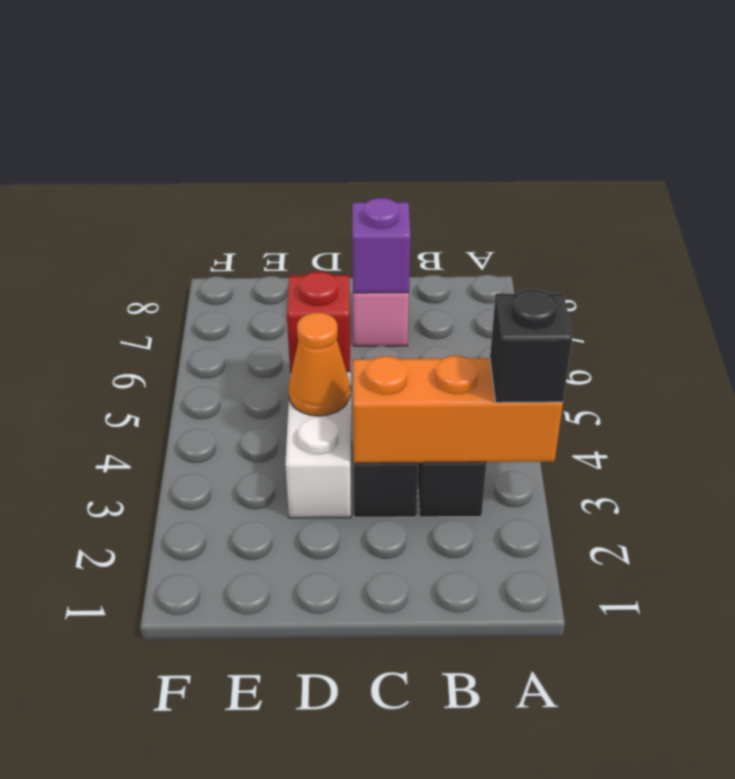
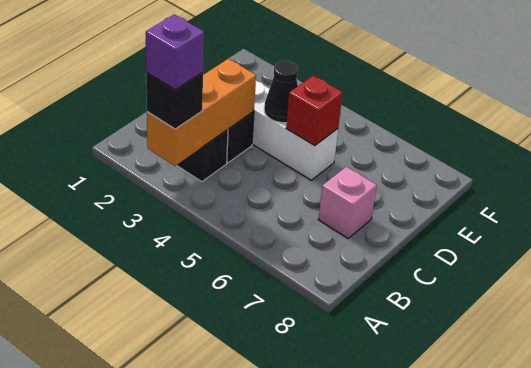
purple 1x1 brick [352,198,411,293] -> purple 1x1 brick moved to [146,14,204,90]
orange 1x1 cone [288,313,350,416] -> black 1x1 cone [264,61,298,123]

